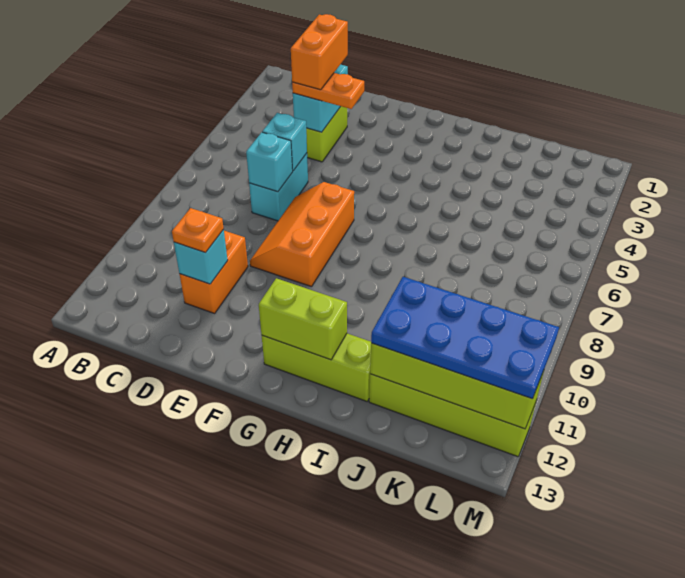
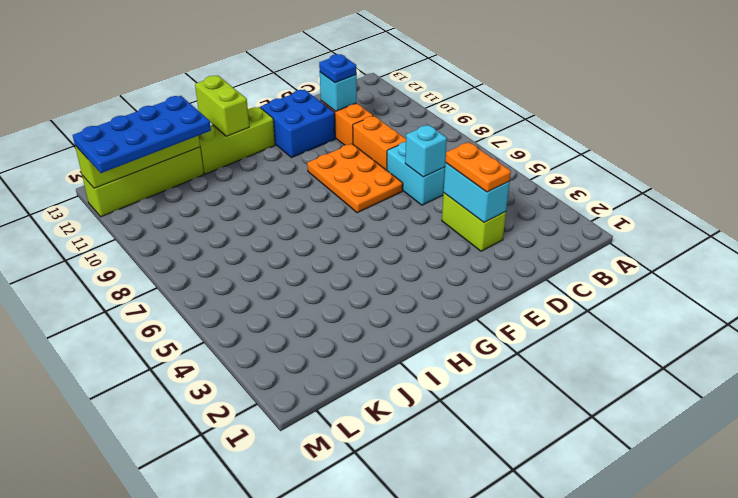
orange 1x2 brick [291,14,348,90] -> orange 1x2 brick moved to [353,116,406,170]
orange 1x2 plate [292,73,364,109] -> orange 1x2 plate turned to [445,142,511,192]
cyan 1x1 brick [246,132,293,192] -> none
orange 1x1 plate [172,208,224,253] -> blue 1x1 plate [319,54,357,83]
orange 2x3 slope [250,182,354,287] -> orange 2x3 plate [307,144,403,213]
none -> blue 2x2 brick [260,90,335,158]
lime 1x2 brick [259,278,347,360] -> lime 1x2 brick turned to [195,76,249,136]

